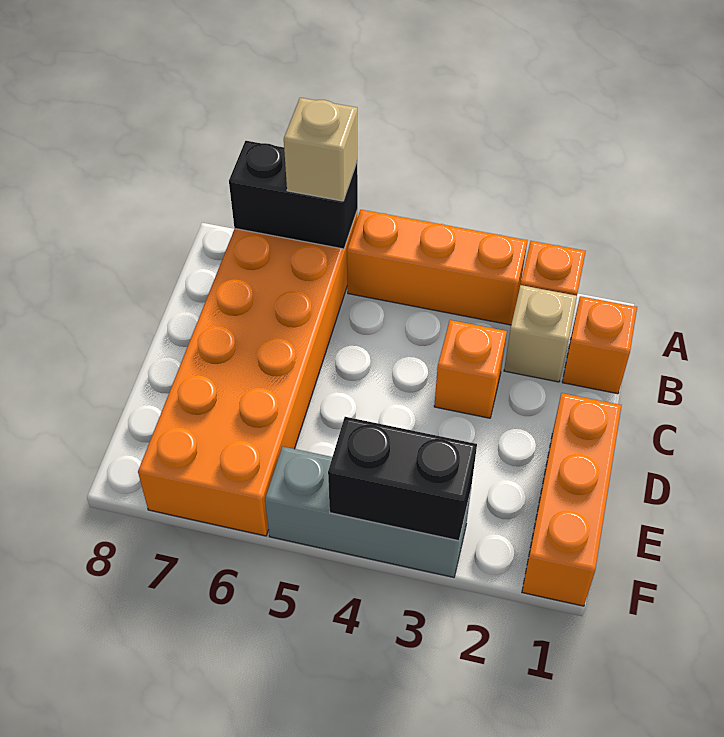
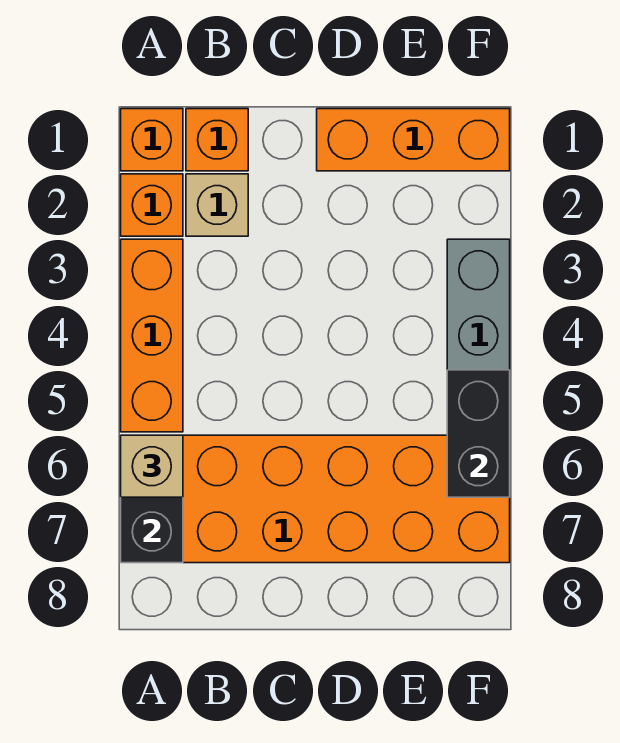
orange 1x1 brick [434,320,507,418] -> orange 1x1 brick moved to [121,109,183,171]
black 1x2 brick [328,417,477,541] -> black 1x2 brick moved to [447,370,510,497]

